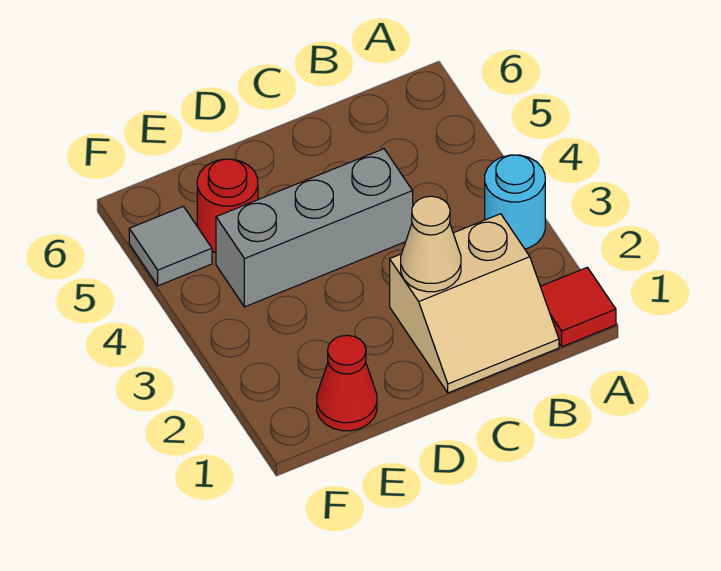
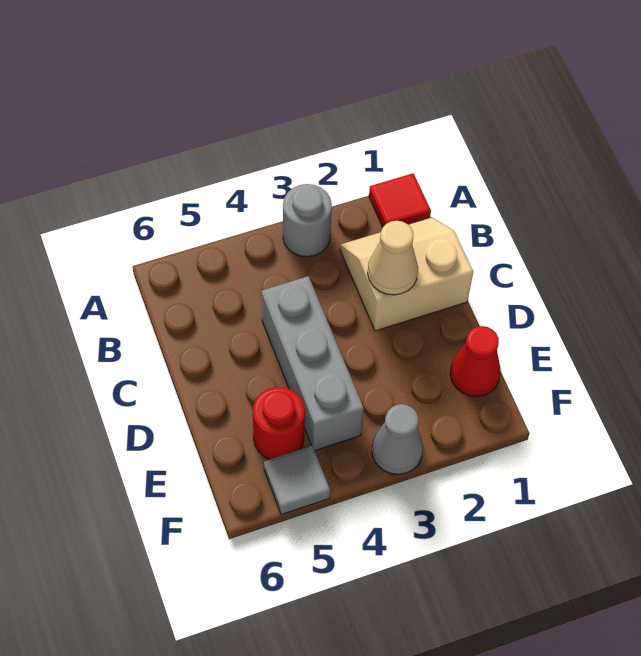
cyan 1x1 round brick [485,155,545,249] -> grey 1x1 round brick [283,184,332,257]
tan 2x2 slope [390,214,559,393] -> tan 2x2 slope turned to [340,217,473,331]
none -> grey 1x1 cone [372,404,423,474]

